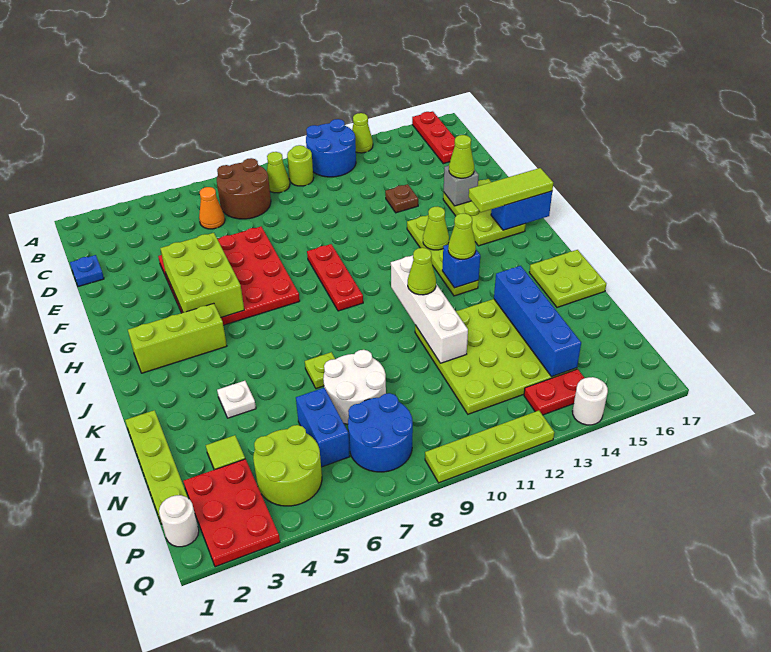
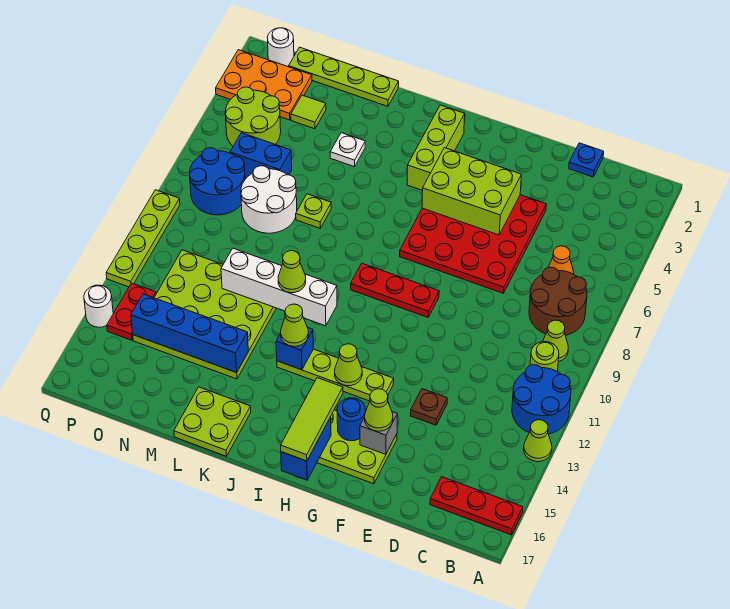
none -> blue 1x1 round brick [337,398,366,441]
red 2x3 plate [183,459,280,567] -> orange 2x3 plate [216,50,312,120]

